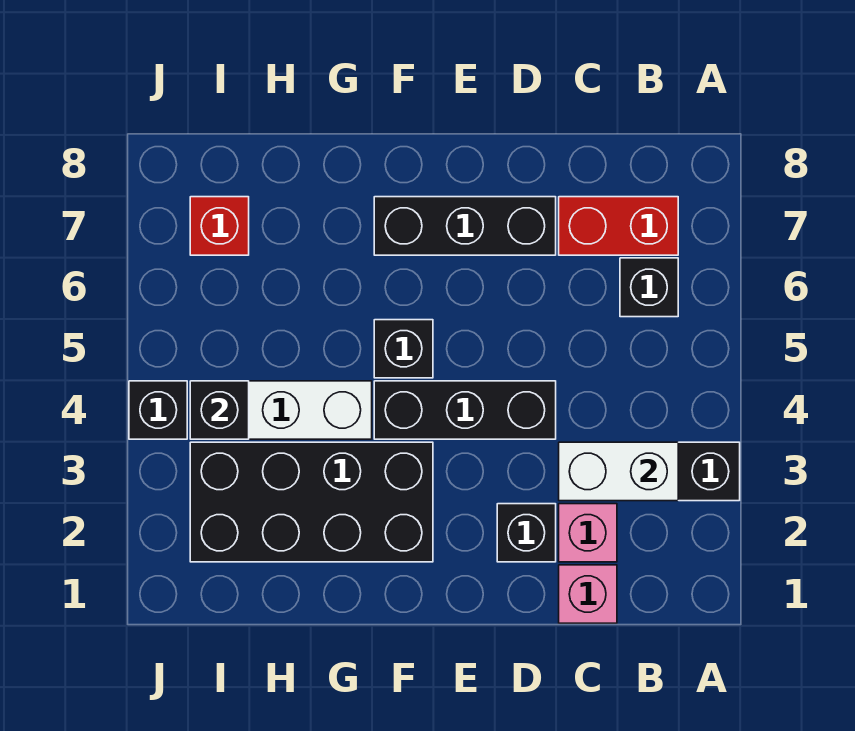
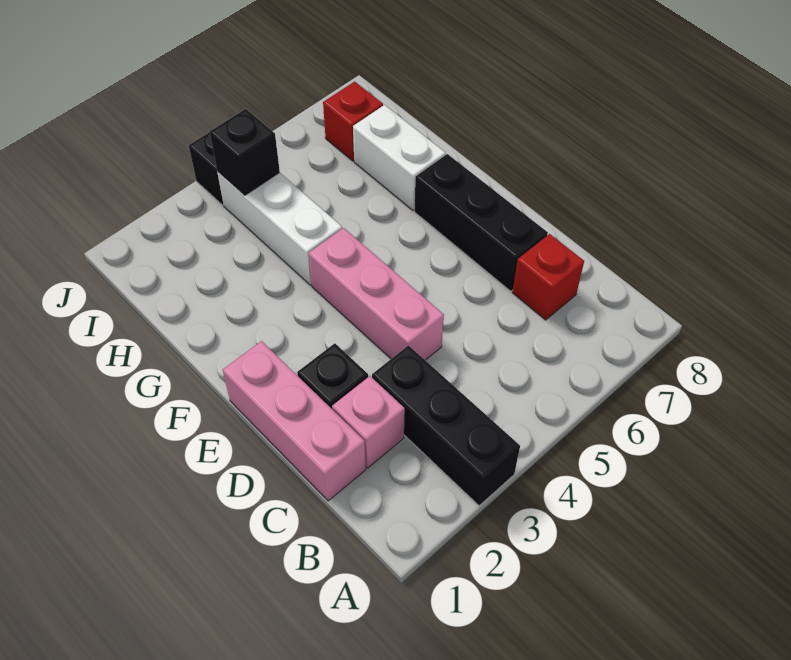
white 1x2 brick [559,442,678,501] -> white 1x2 brick moved to [353,105,446,210]
black 1x1 brick [620,258,678,317] -> none
red 1x2 brick [559,197,678,255] -> red 1x1 brick [512,234,584,320]
pink 1x1 brick [559,565,617,623] -> pink 1x3 brick [223,341,366,501]
black 1x3 brick [374,381,556,439] -> pink 1x3 brick [309,228,444,360]
black 2x4 brick [190,442,433,562] -> none
black 1x1 brick [374,320,433,378] -> none

